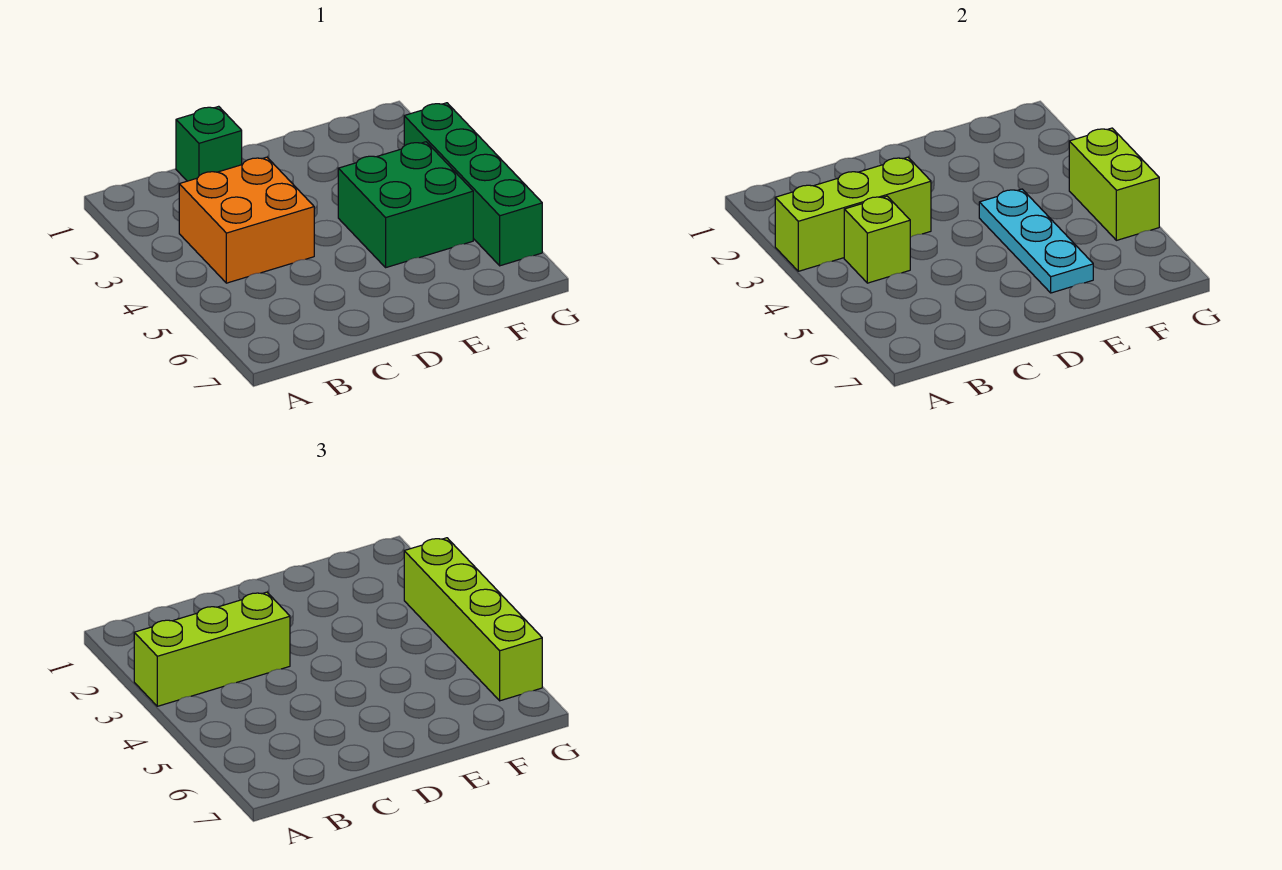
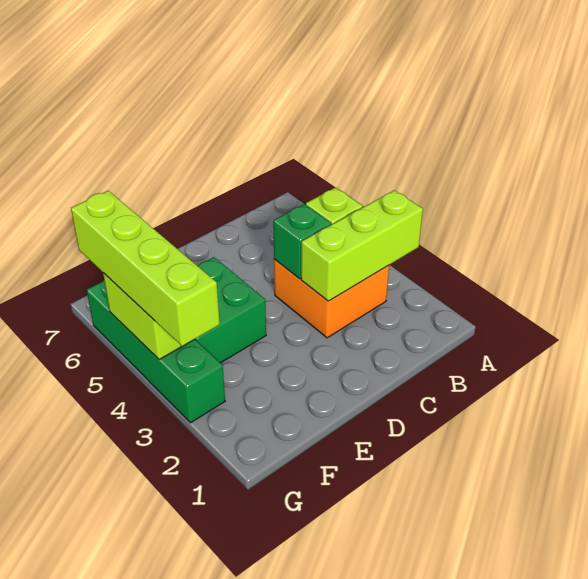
lime 1x3 brick [134,592,290,706] -> none
green 1x1 brick [176,106,242,181] -> green 1x1 brick moved to [273,204,331,279]
cyan 1x3 plate [979,189,1093,293] -> none

